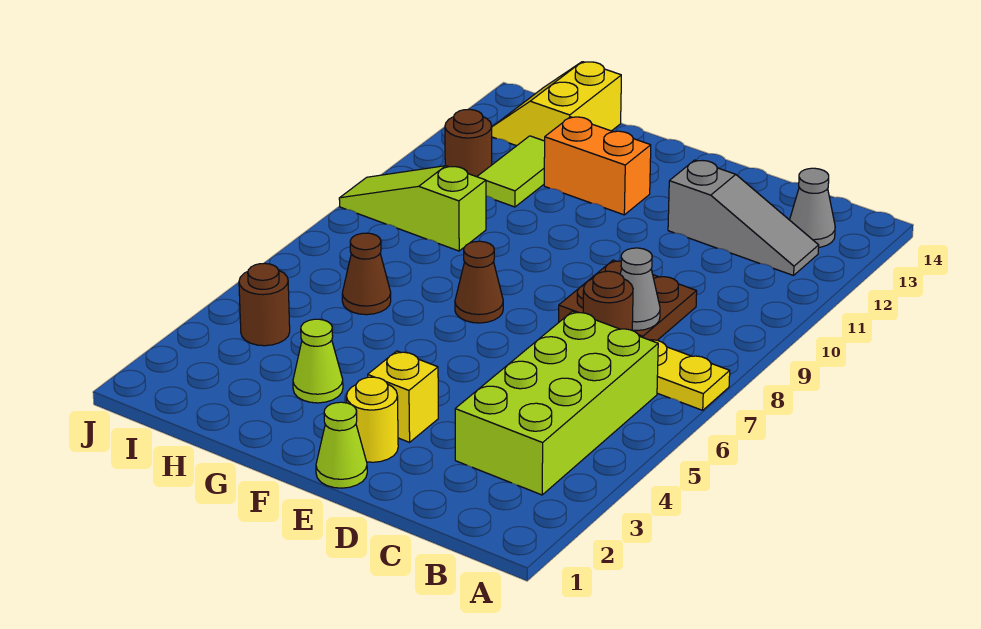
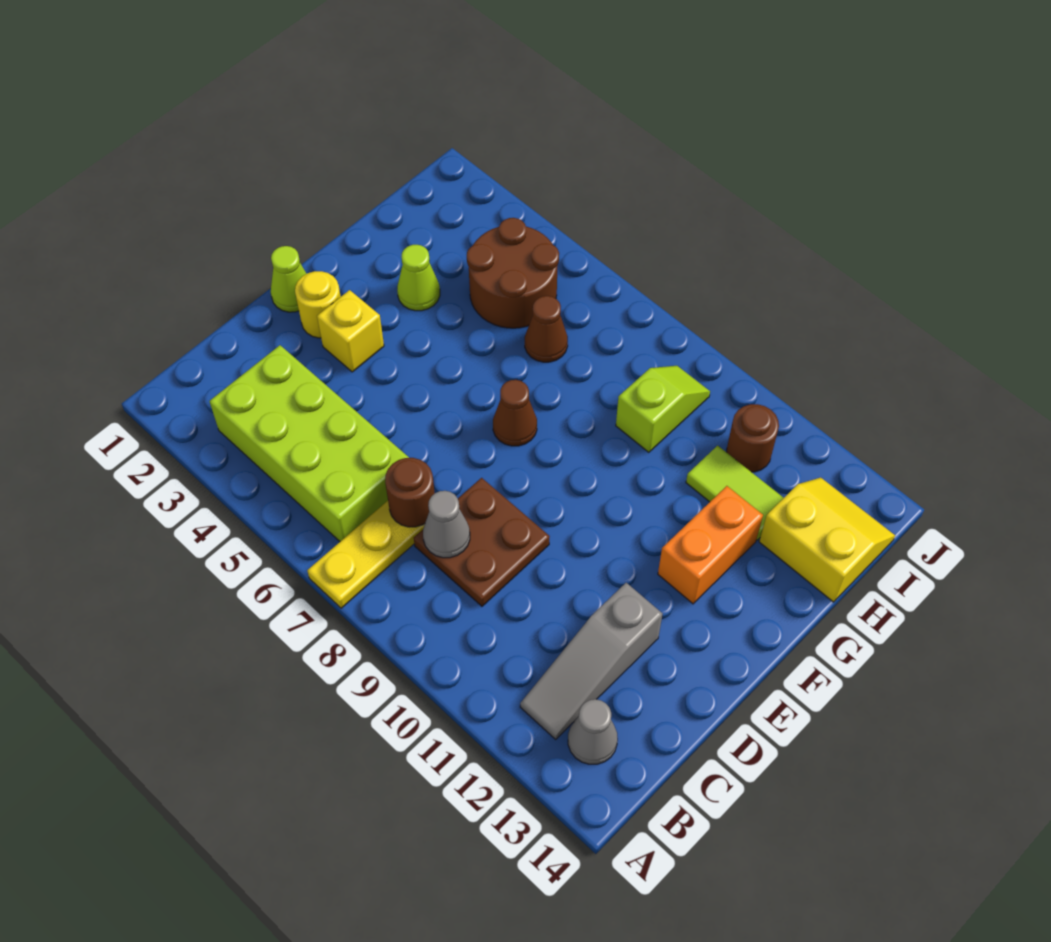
lime 1x3 slope [339,166,486,251] -> lime 1x2 slope [616,366,710,452]
brown 1x1 round brick [239,263,290,346] -> brown 2x2 round brick [467,218,559,328]

